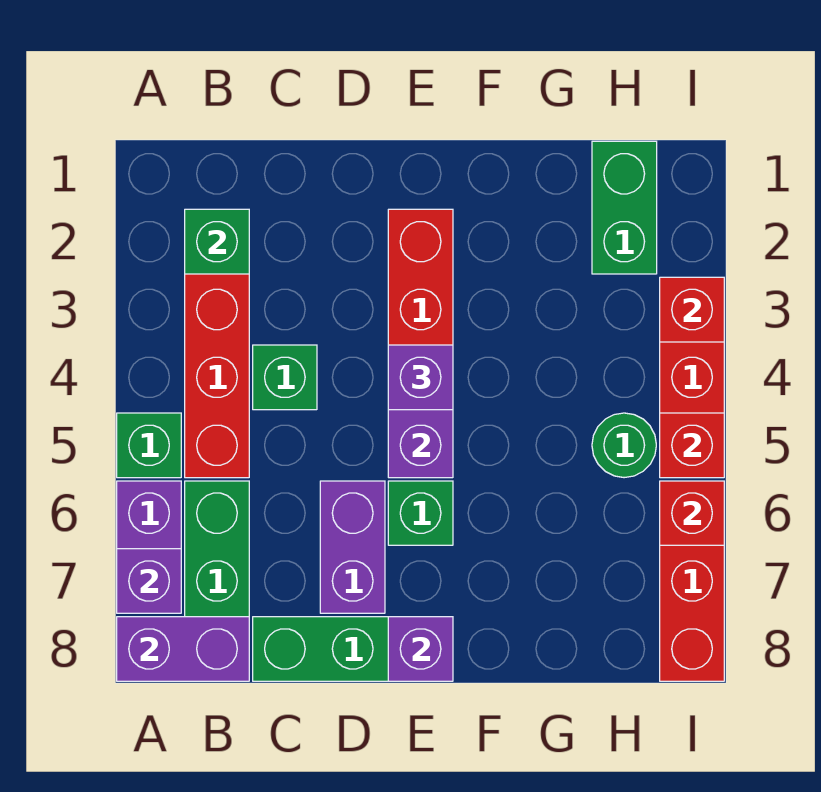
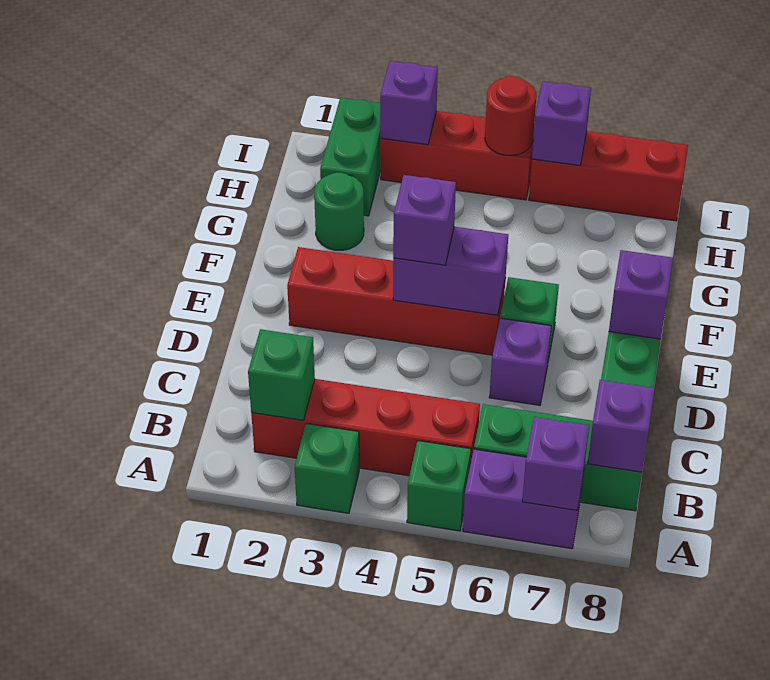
purple 1x2 brick [117,617,249,681] -> purple 1x1 brick [588,380,655,472]
green 1x1 brick [253,345,317,410] -> green 1x1 brick moved to [295,423,359,513]
purple 1x2 brick [320,481,385,613] -> purple 1x1 brick [489,318,551,405]
green 1x2 brick [592,141,657,274] -> green 1x2 brick turned to [320,98,381,216]
green 1x1 round brick [592,413,656,478] -> green 1x1 round brick moved to [314,173,364,250]
red 1x1 brick [660,277,724,342] -> purple 1x1 brick [380,61,438,145]
red 1x1 brick [660,413,724,478] -> red 1x1 round brick [485,76,536,155]
red 1x1 brick [660,481,724,545] -> purple 1x1 brick [532,81,591,165]

